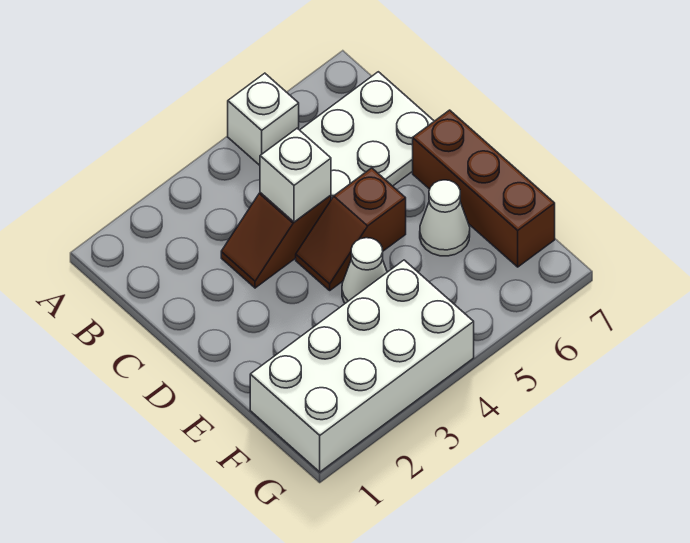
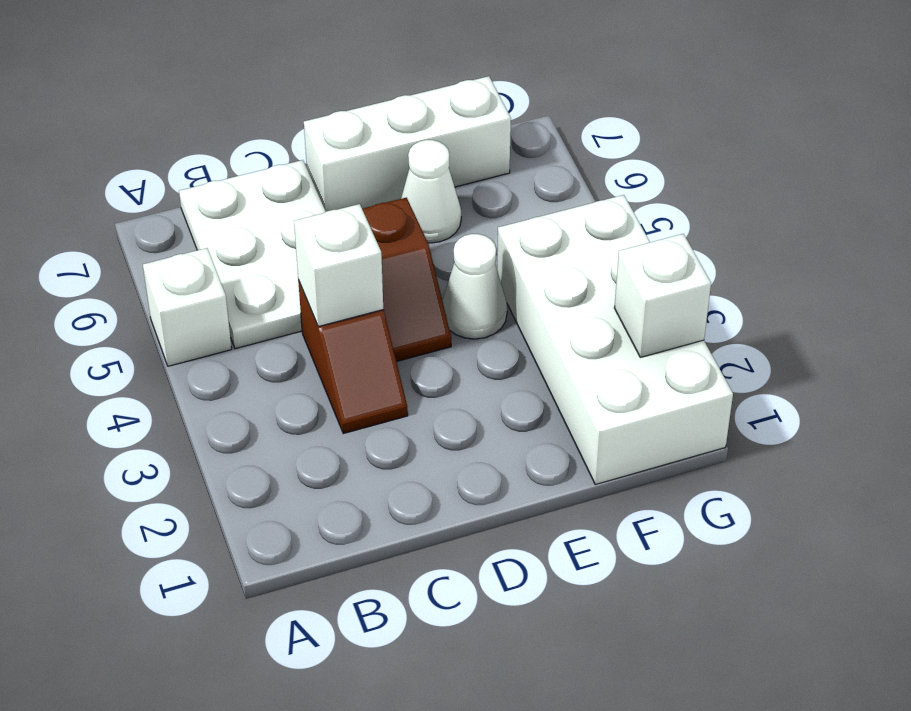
brown 1x3 brick [413,110,555,267] -> white 1x3 brick [304,76,511,212]
none -> white 1x1 brick [614,234,711,357]

